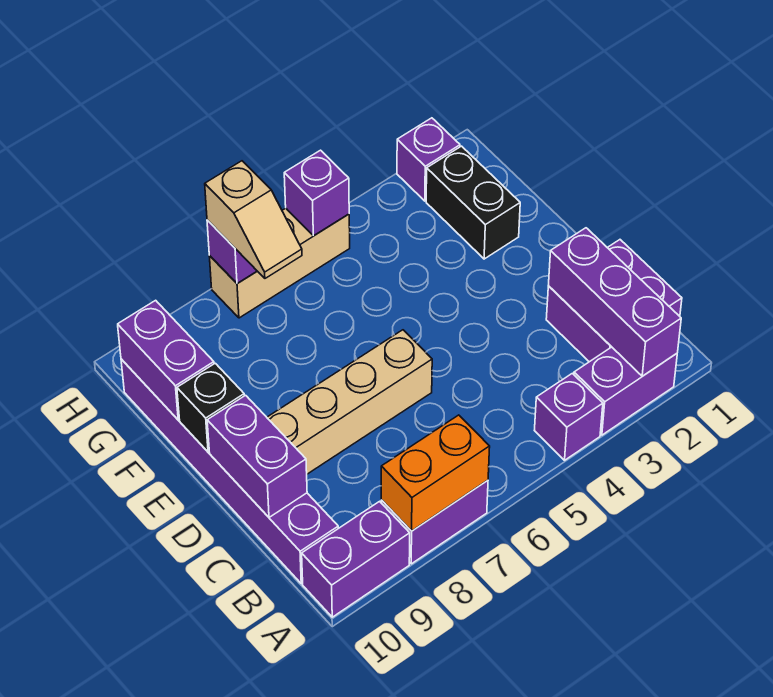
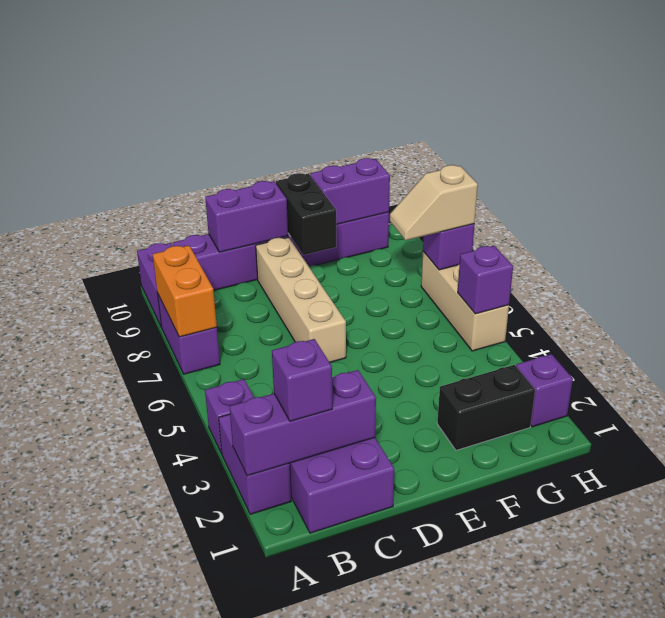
none -> purple 1x1 brick [272,339,332,421]
black 1x1 brick [177,363,244,452] -> black 1x2 brick [276,173,337,255]

